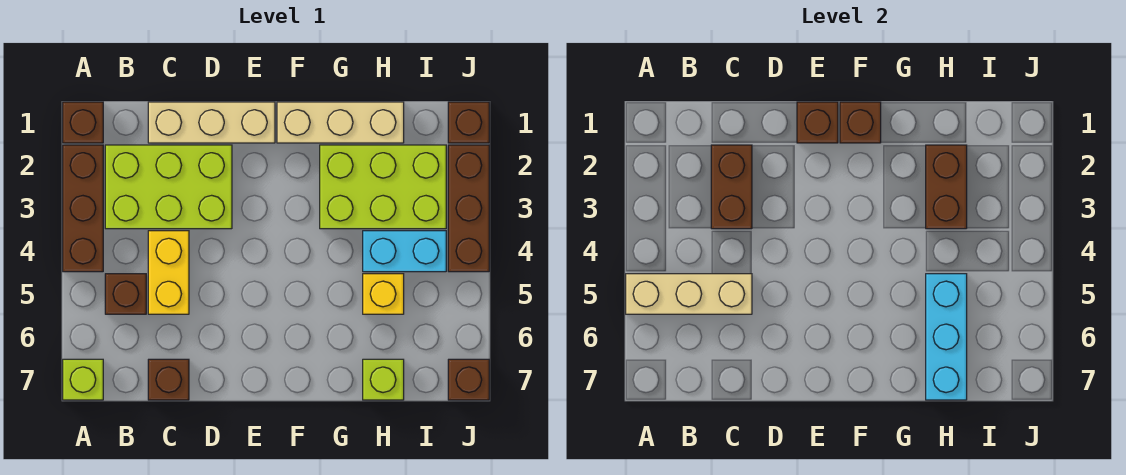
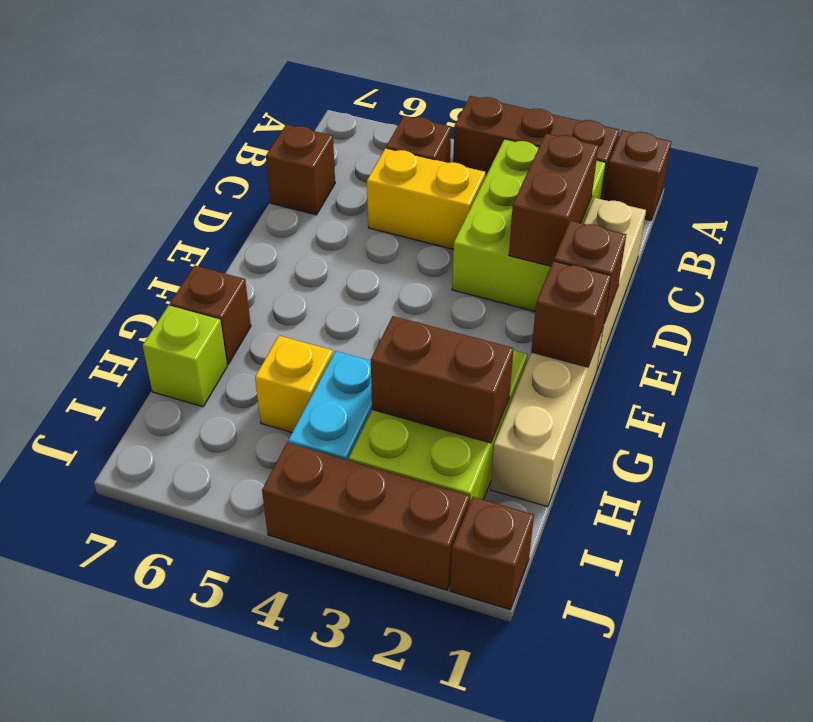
tan 1x3 brick [626,274,752,314] -> none
lime 1x1 brick [63,359,103,400] -> none
brown 1x2 brick [711,145,752,229] -> brown 1x2 brick turned to [509,133,598,266]
cyan 1x3 brick [926,274,967,400] -> none
brown 1x1 brick [448,359,489,400] -> brown 1x1 brick moved to [170,266,251,364]

